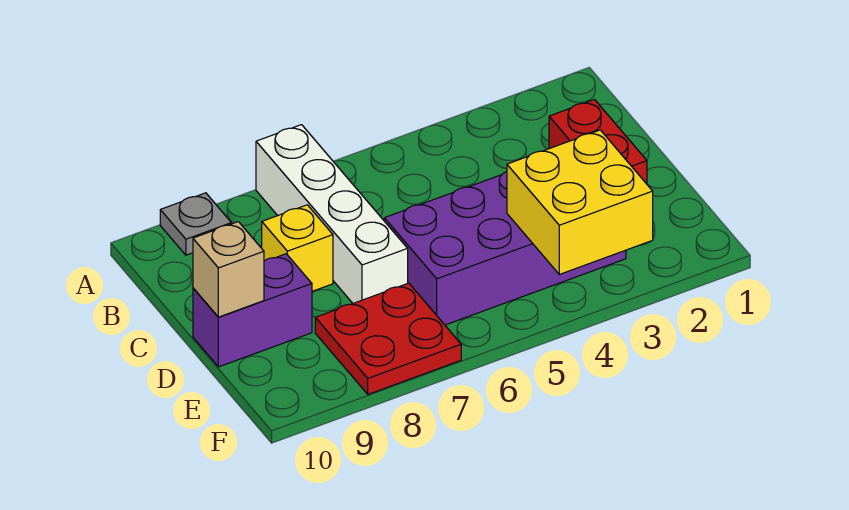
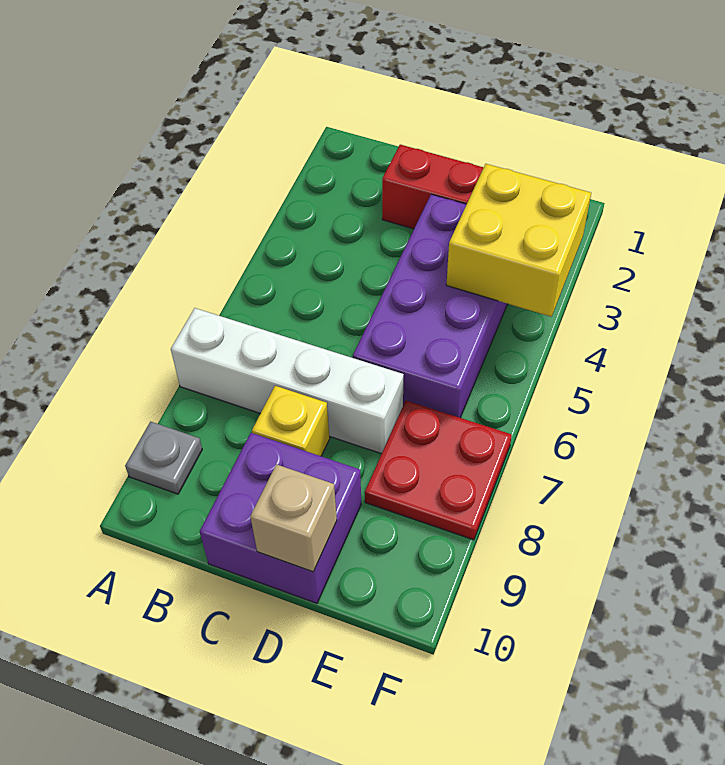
purple 1x2 brick [193,254,312,367] -> purple 2x2 brick [200,433,361,603]

